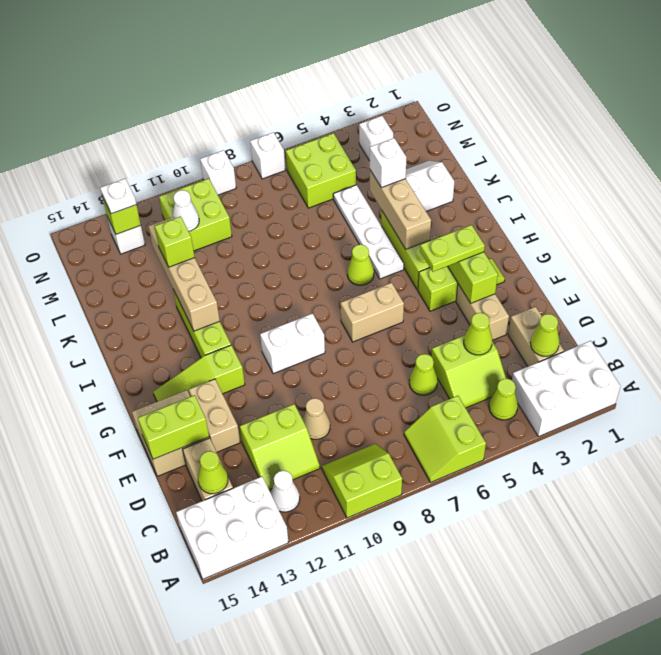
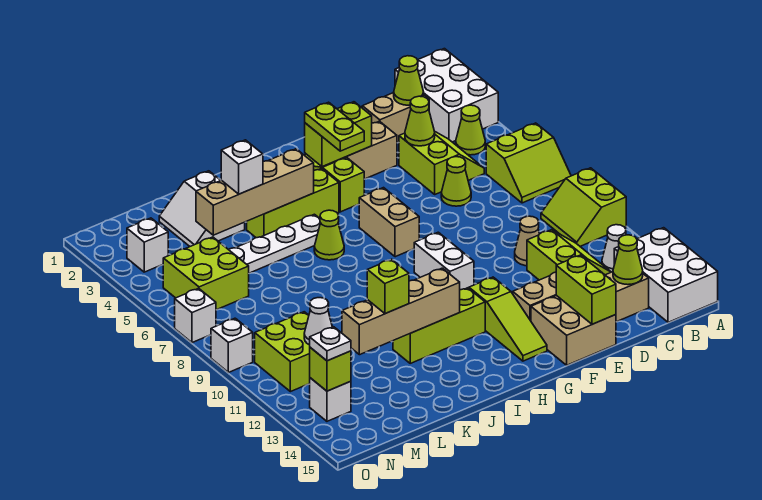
tan 1x3 brick [370,170,431,249] -> tan 1x4 brick [196,149,314,235]

